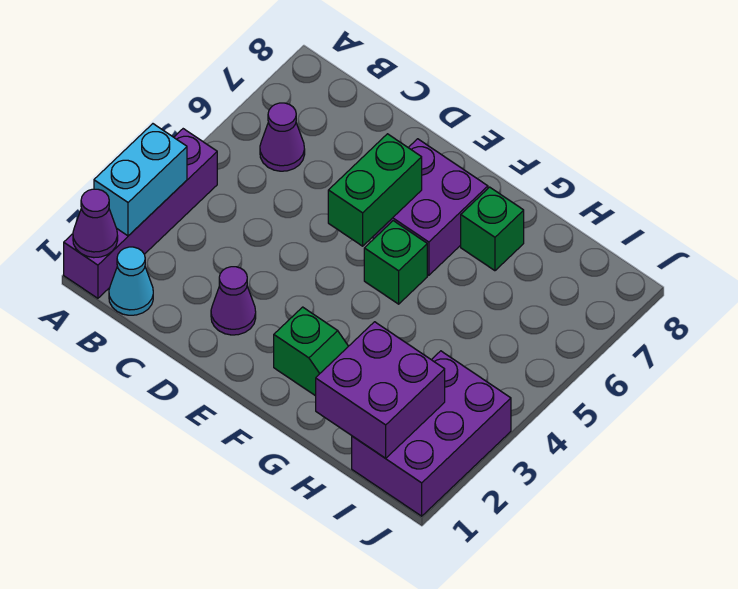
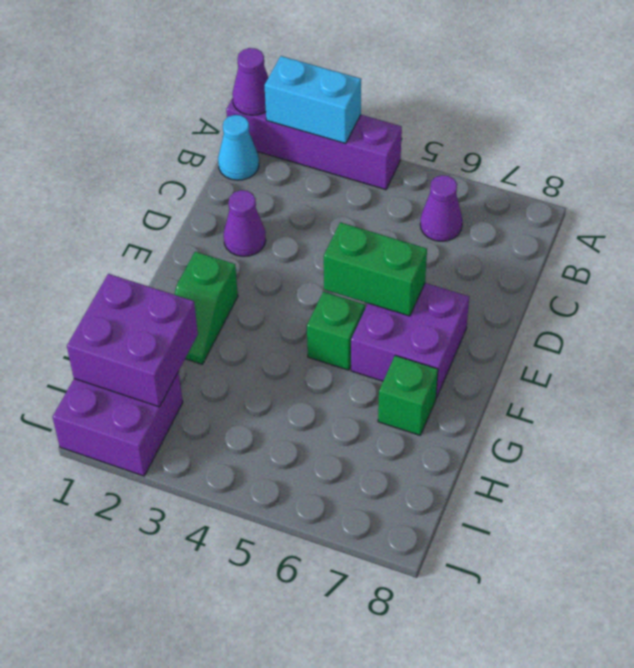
purple 2x3 brick [352,351,511,516] -> purple 2x2 brick [53,372,183,476]

